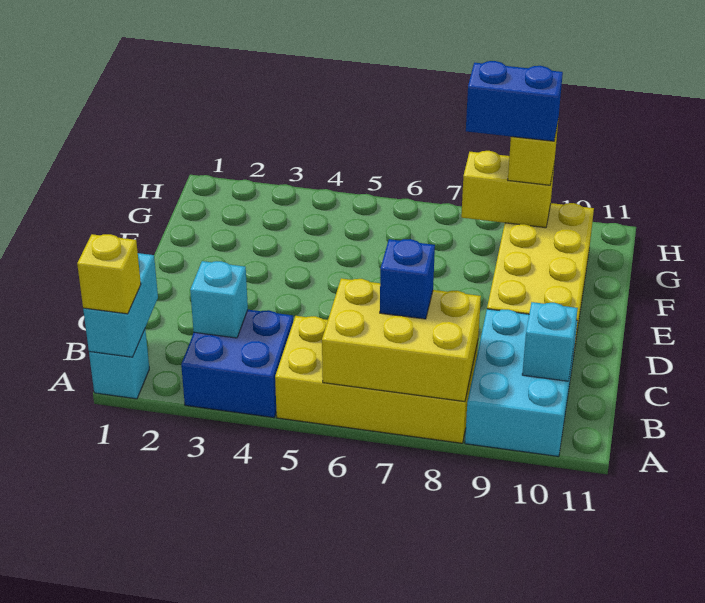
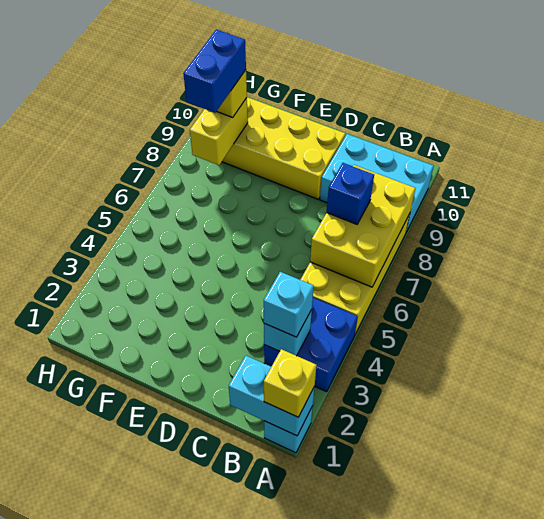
cyan 1x1 brick [522,302,578,381] -> cyan 1x1 brick moved to [264,272,314,337]

